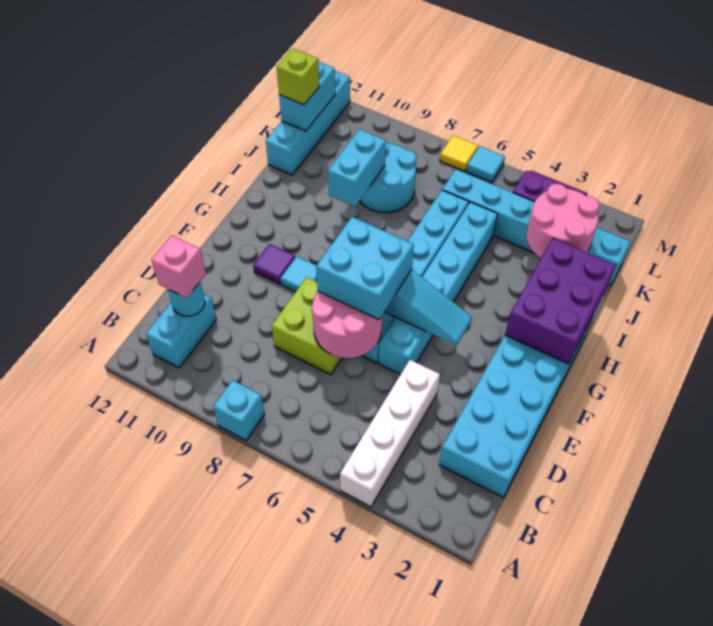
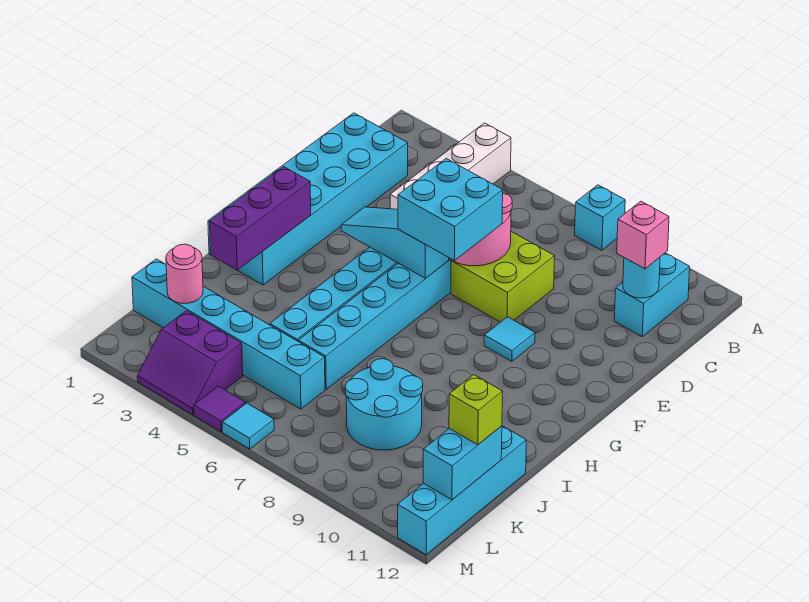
purple 1x1 tile [253,244,295,284] -> purple 1x1 tile moved to [194,386,245,432]
purple 2x3 brick [505,238,616,364] -> purple 1x3 brick [210,167,311,270]
cyan 1x2 brick [328,129,386,206] -> none
pink 2x2 round brick [526,184,599,258] -> pink 1x1 round brick [166,244,203,304]
yellow 1x1 tile [440,135,478,171] -> none

